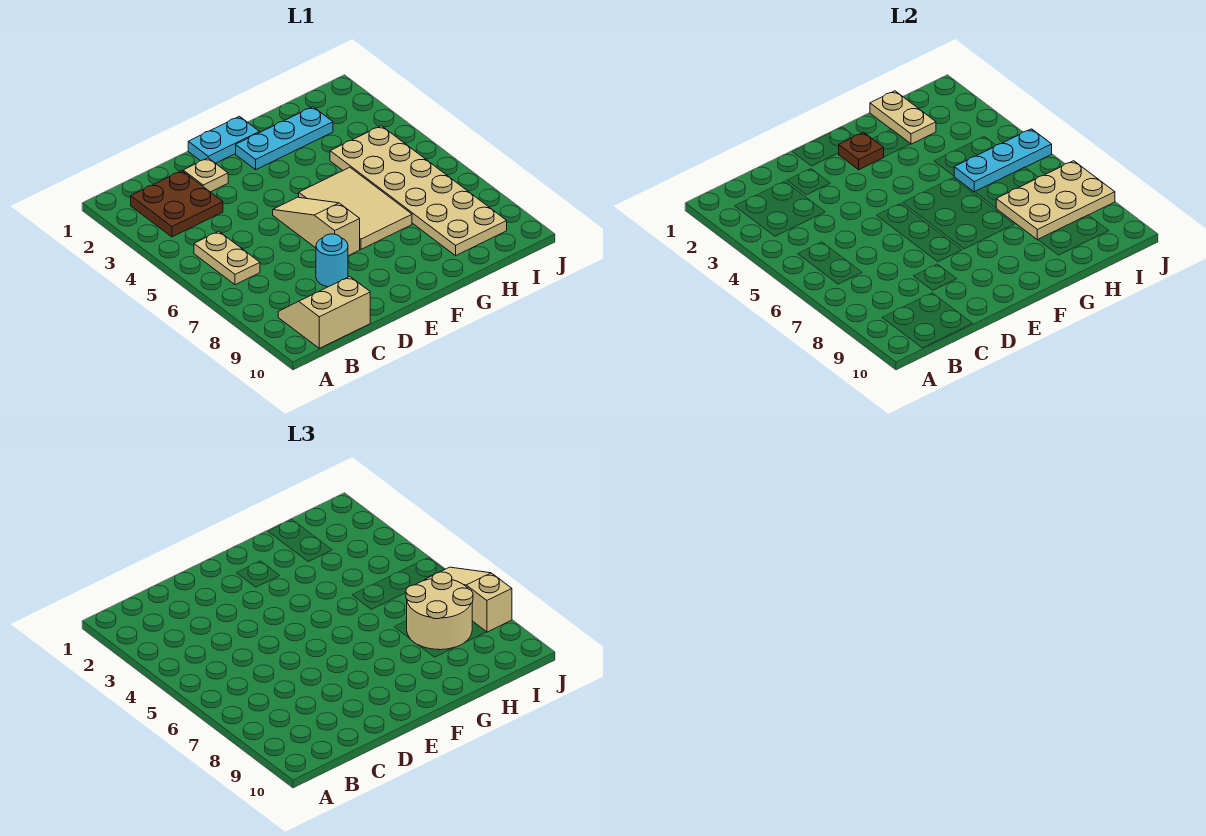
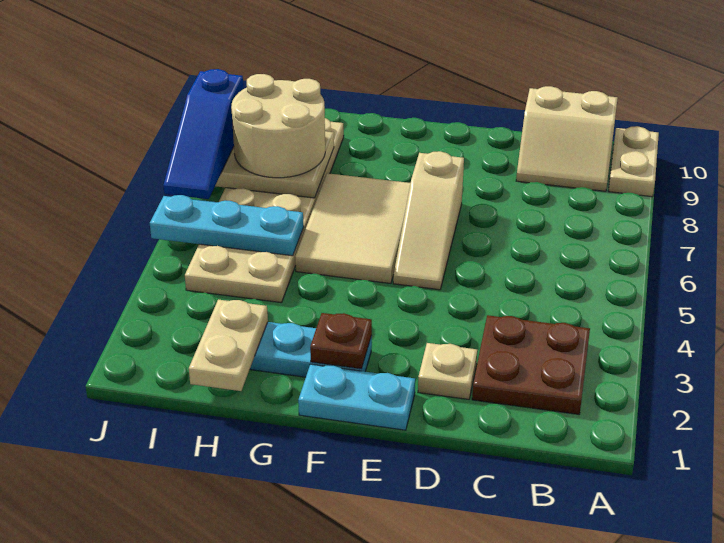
tan 1x2 plate [194,231,260,285] -> tan 1x2 plate moved to [608,126,659,197]
cyan 1x1 round brick [316,234,348,287] -> none
tan 1x3 slope [425,567,512,632] -> blue 1x3 slope [163,69,243,199]

